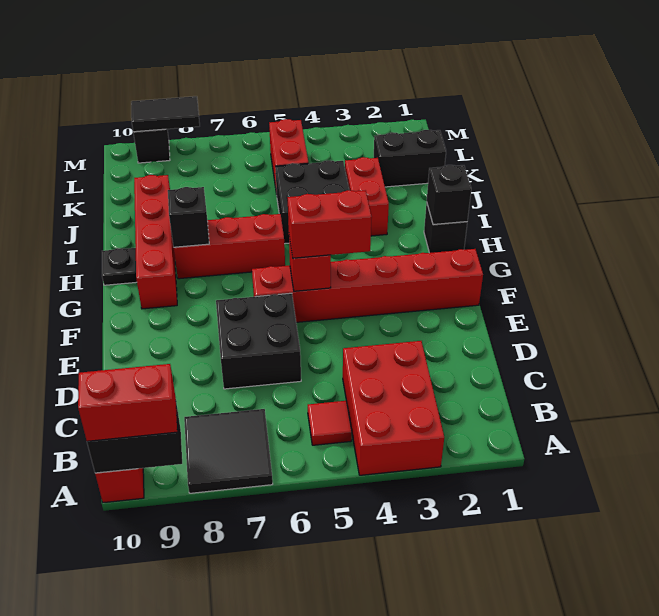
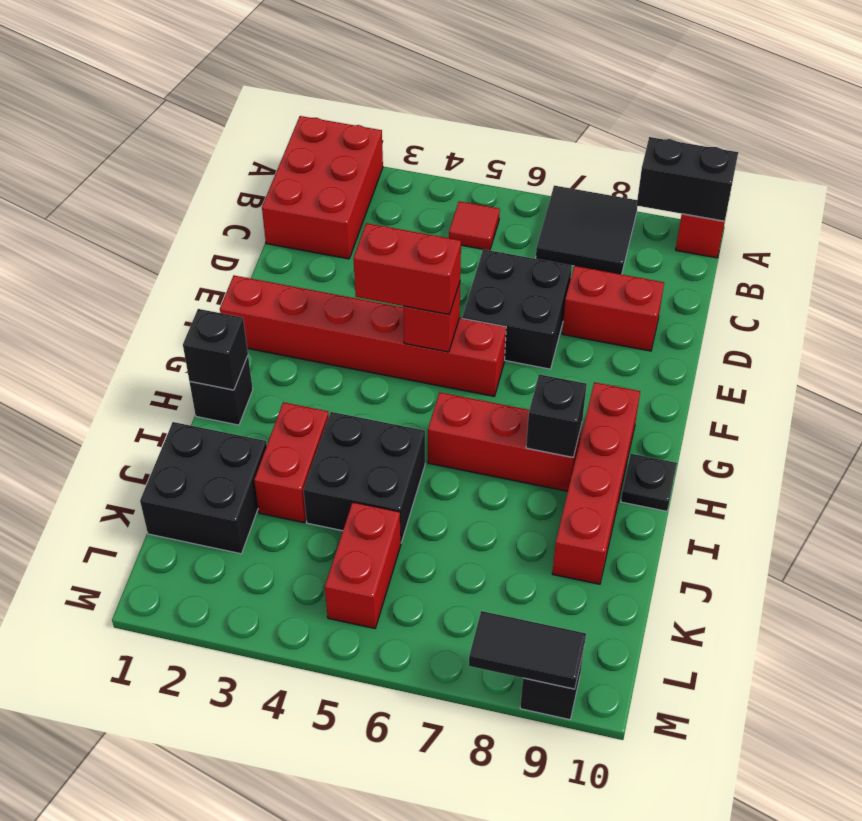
red 2x3 brick [343,341,444,475] -> red 2x3 brick moved to [262,116,383,259]
red 1x2 brick [78,364,177,441] -> red 1x2 brick moved to [562,266,664,351]
black 1x2 brick [374,130,446,187] -> black 2x2 brick [140,422,267,554]

